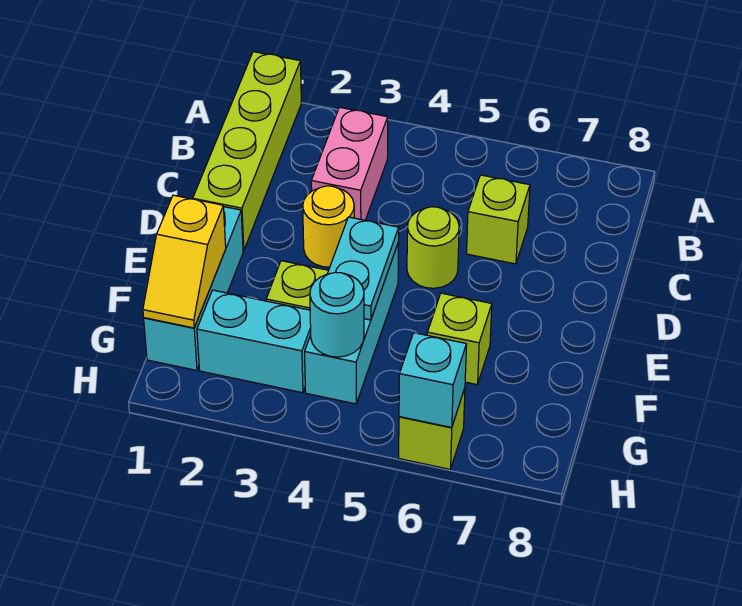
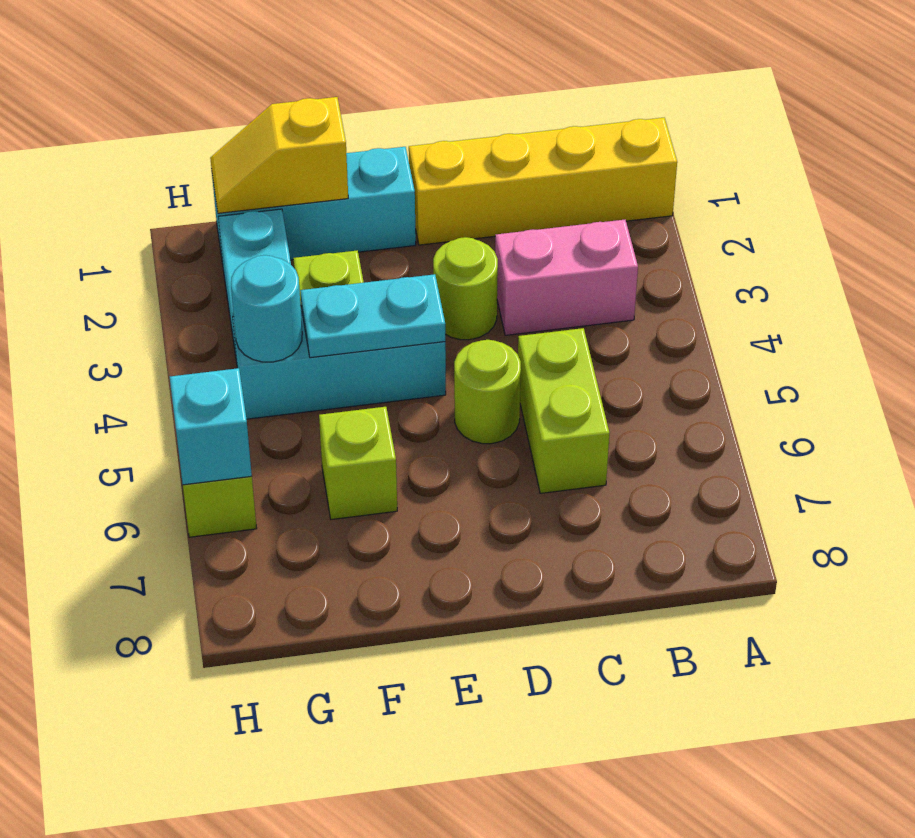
lime 1x4 brick [193,52,301,251] -> yellow 1x4 brick [409,118,677,245]
lime 1x1 brick [467,175,530,264] -> lime 1x2 brick [518,328,609,493]
yellow 1x1 round brick [303,186,354,267] -> lime 1x1 round brick [433,237,498,340]

